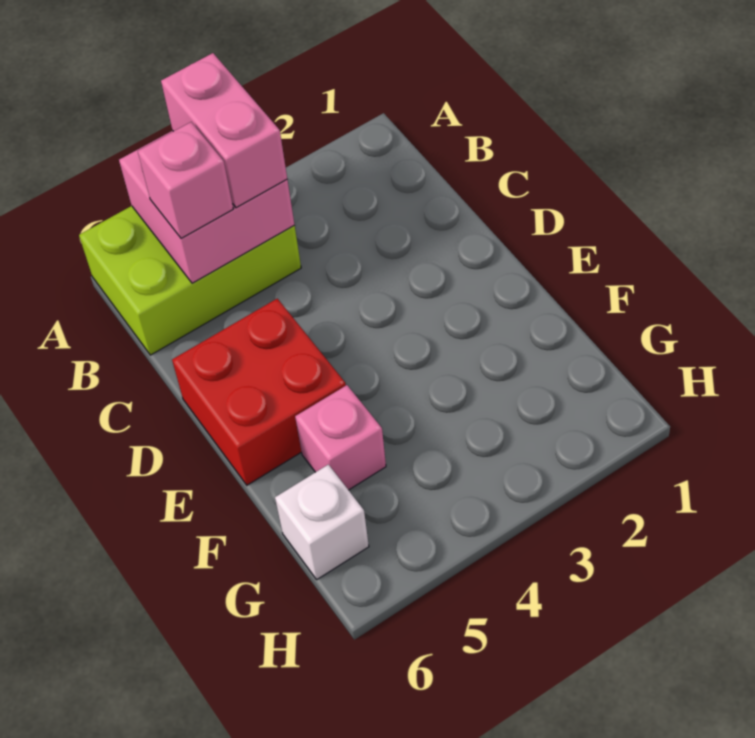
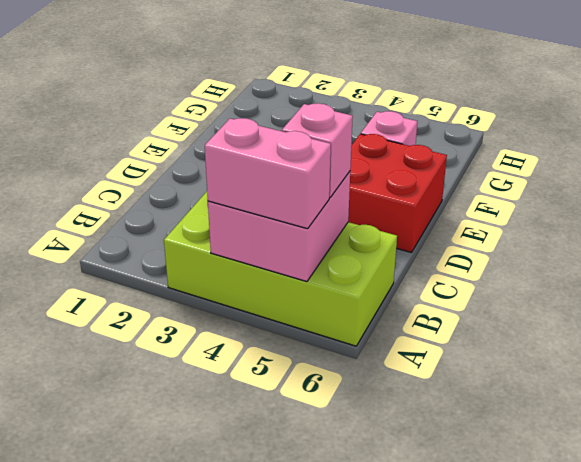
lime 2x3 brick [79,206,301,355] -> lime 2x4 brick [164,192,397,346]
pink 1x2 brick [161,53,287,208] -> pink 1x2 brick turned to [205,118,331,229]
white 1x1 brick [275,465,369,579] -> none

